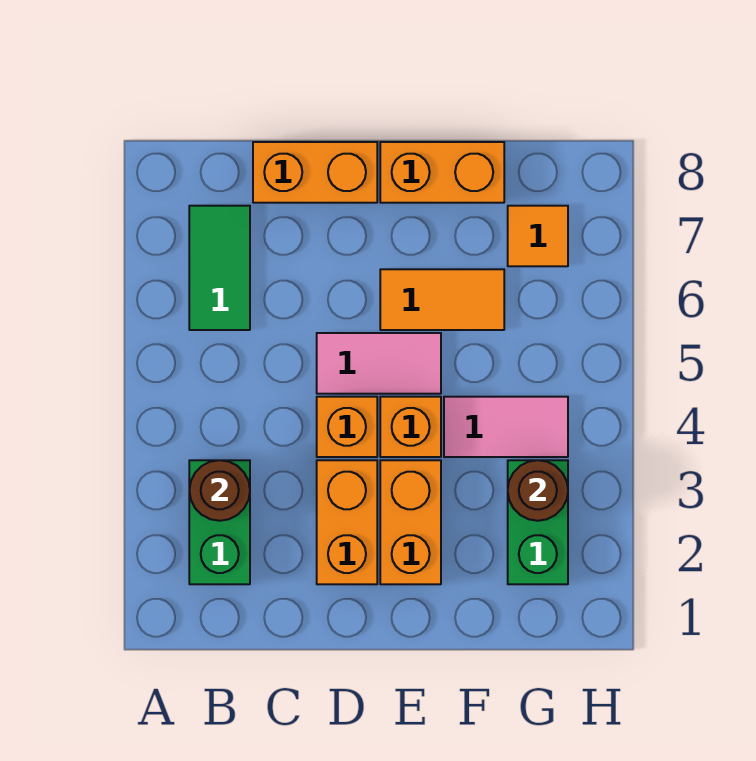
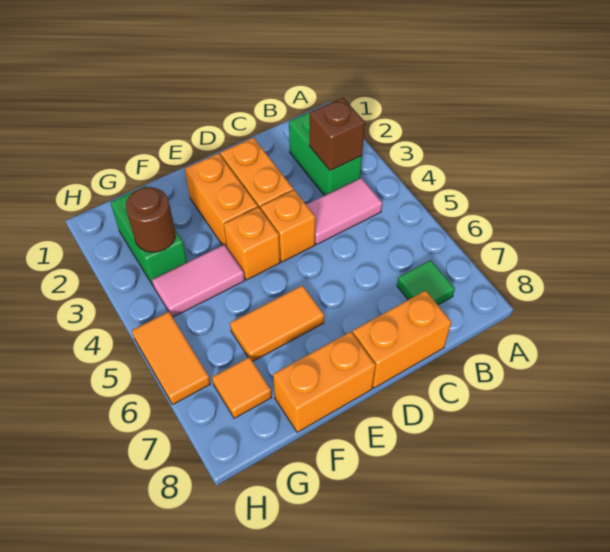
brown 1x1 round brick [189,460,250,521] -> brown 1x1 brick [309,98,365,171]
green 1x2 tile [189,206,250,330] -> green 1x1 tile [397,260,455,305]
pink 1x2 tile [317,333,441,394] -> pink 1x2 tile moved to [306,178,382,245]
none -> orange 1x2 tile [132,312,210,405]

